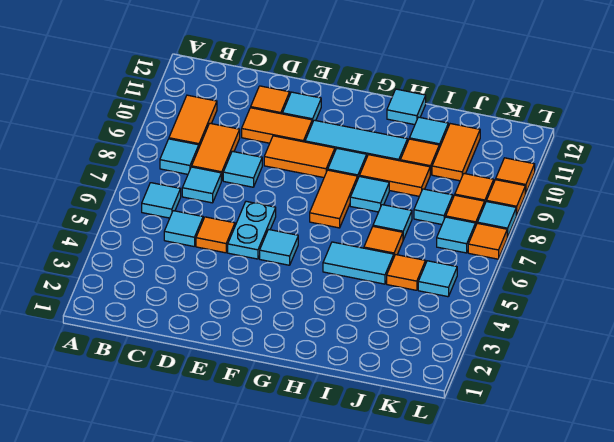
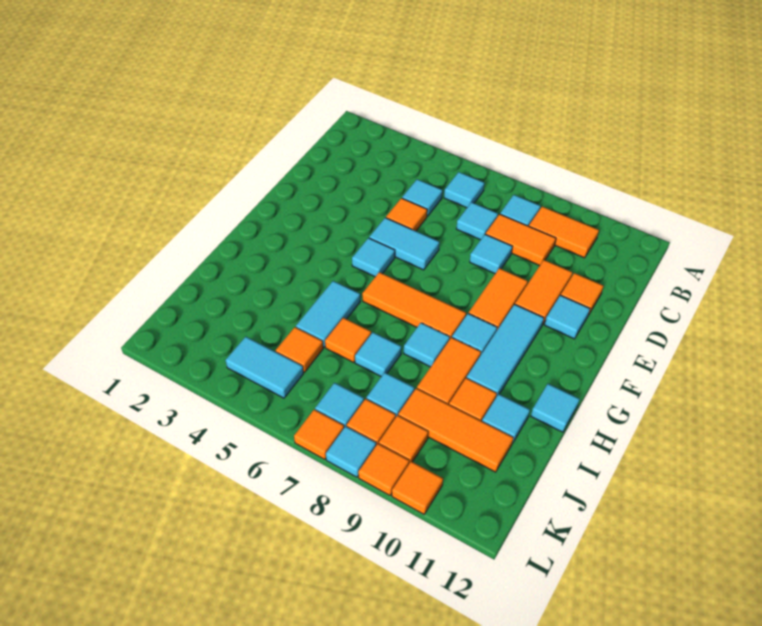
cyan 1x2 plate [228,201,276,259] -> cyan 1x2 tile [369,218,439,270]
orange 1x2 tile [310,170,358,228] -> orange 1x3 tile [362,272,466,338]
orange 1x2 tile [432,124,480,181] -> orange 1x3 tile [398,388,513,472]
cyan 1x1 tile [418,261,457,297] -> cyan 1x2 tile [225,337,304,398]

